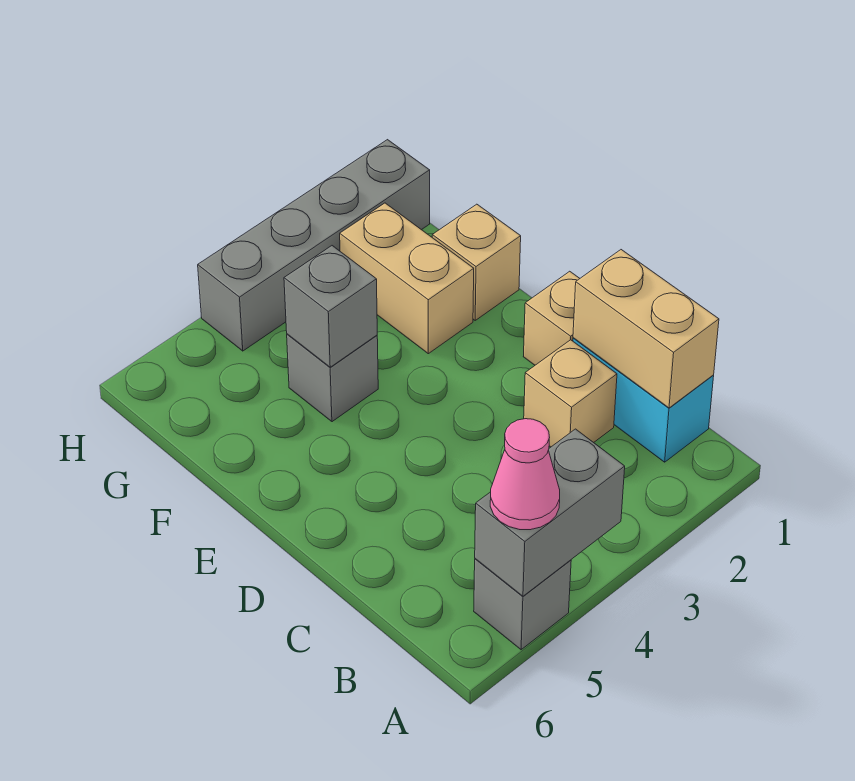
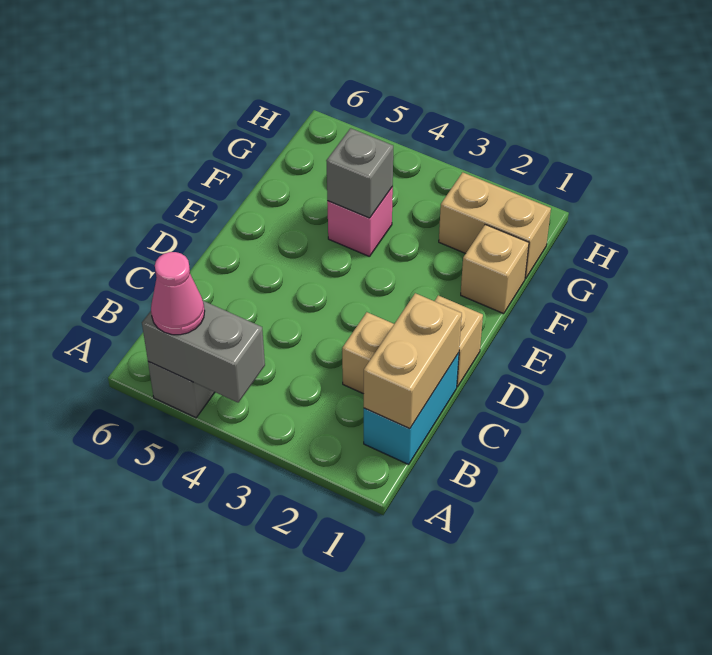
tan 1x2 brick [340,203,474,354] -> tan 1x2 brick turned to [439,172,551,279]
grey 1x1 brick [287,334,378,422] -> pink 1x1 brick [327,187,393,257]
grey 1x4 brick [198,140,430,351] -> none

